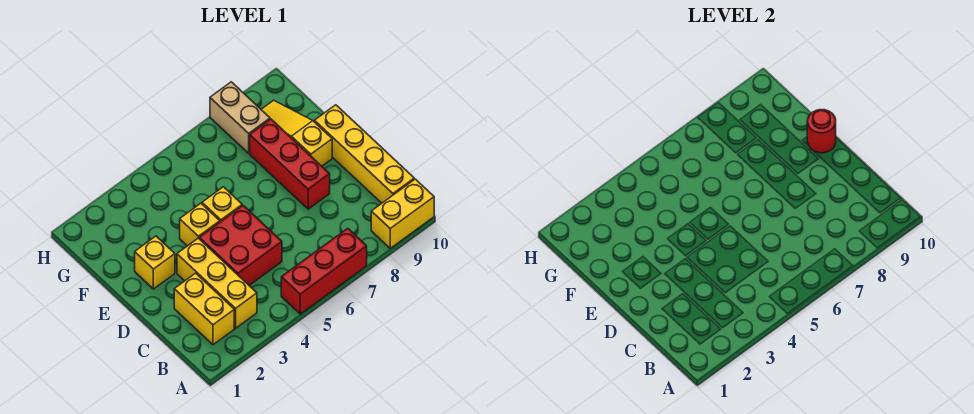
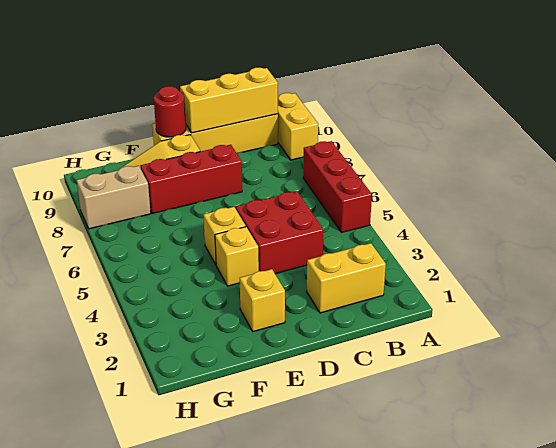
yellow 1x3 brick [177,238,257,328] -> yellow 1x3 brick moved to [180,67,278,133]

